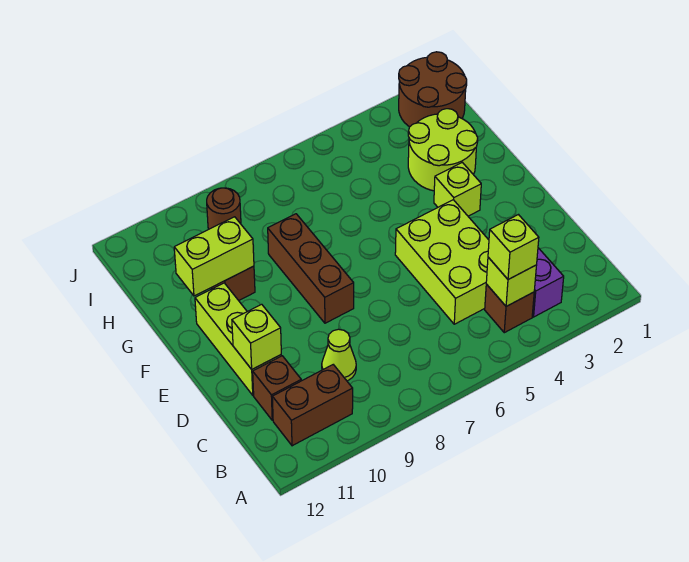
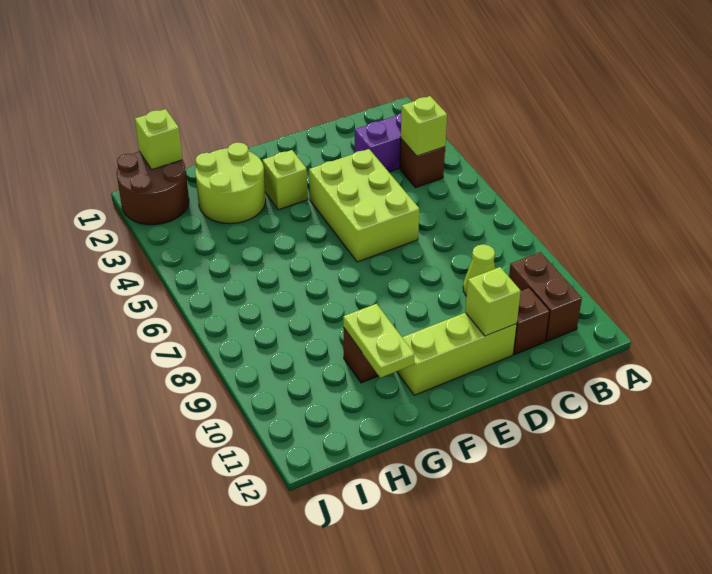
lime 1x1 brick [488,215,539,280] -> lime 1x1 brick moved to [135,109,182,169]
lime 2x3 brick [395,200,489,324] -> lime 2x3 brick turned to [309,149,419,262]
brown 1x3 brick [268,214,354,323] -> none
lime 1x2 brick [174,217,254,296] -> lime 1x2 plate [343,304,414,378]
brown 1x1 round brick [207,188,241,229] -> none

